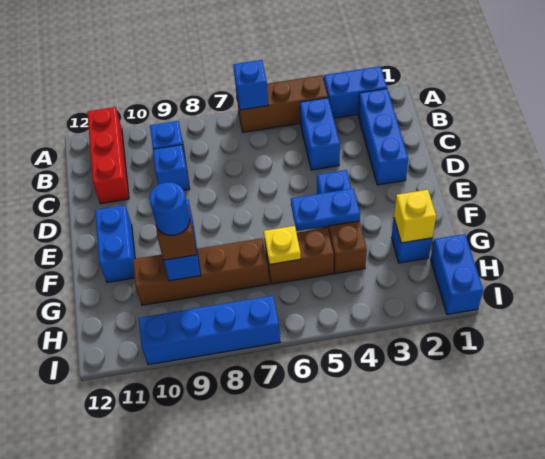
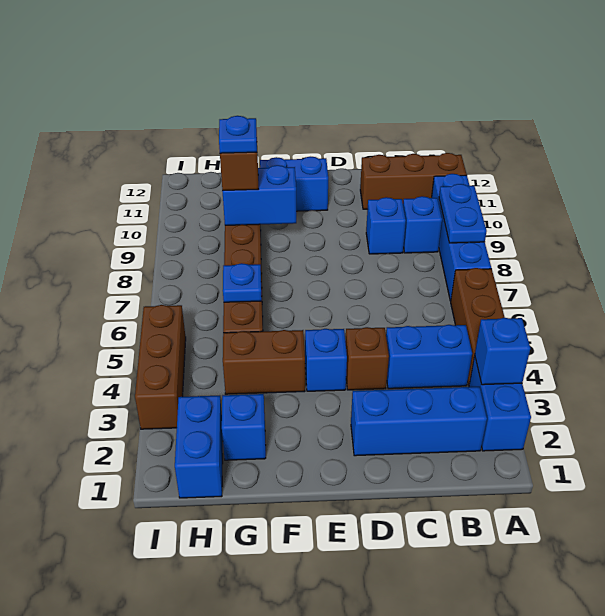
blue 1x1 brick [233,60,268,110] -> blue 1x1 brick moved to [475,318,530,385]
red 1x3 brick [87,107,129,204] -> brown 1x3 brick [360,153,467,209]
none -> brown 1x1 brick [345,327,389,390]
blue 1x2 plate [291,188,360,231] -> blue 1x2 plate moved to [439,184,487,243]
yellow 1x1 brick [394,190,436,243] -> none
yellow 1x1 plate [264,226,301,264] -> blue 1x1 plate [223,263,262,302]
blue 1x1 round brick [149,182,190,235] -> blue 1x1 plate [219,116,257,153]
blue 1x2 brick [431,234,483,314] -> blue 1x2 brick turned to [175,396,223,498]
none -> brown 1x3 brick [135,305,186,429]
blue 1x4 brick [139,296,280,365] -> blue 1x4 brick moved to [432,174,491,301]

